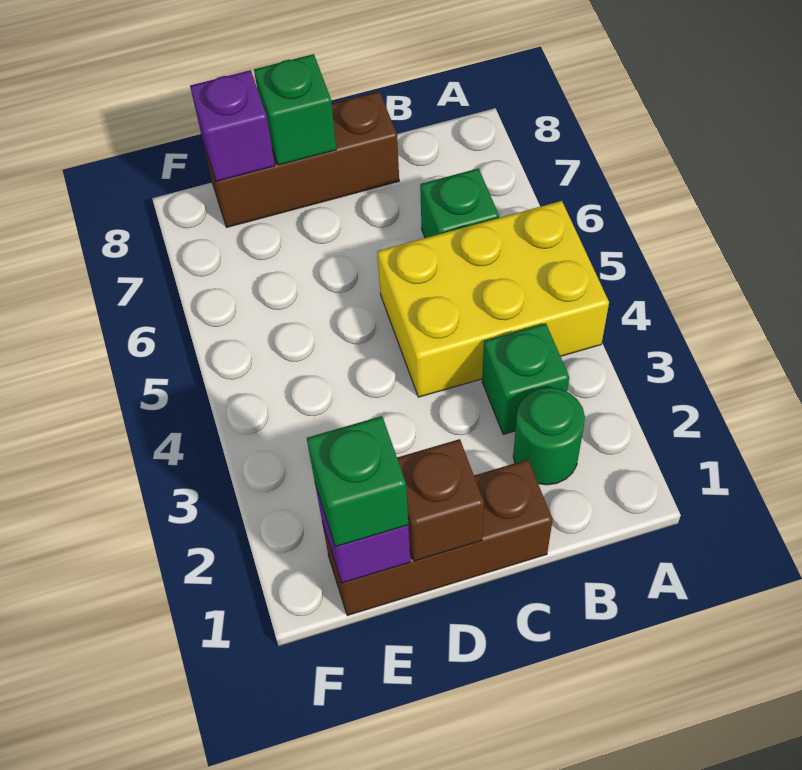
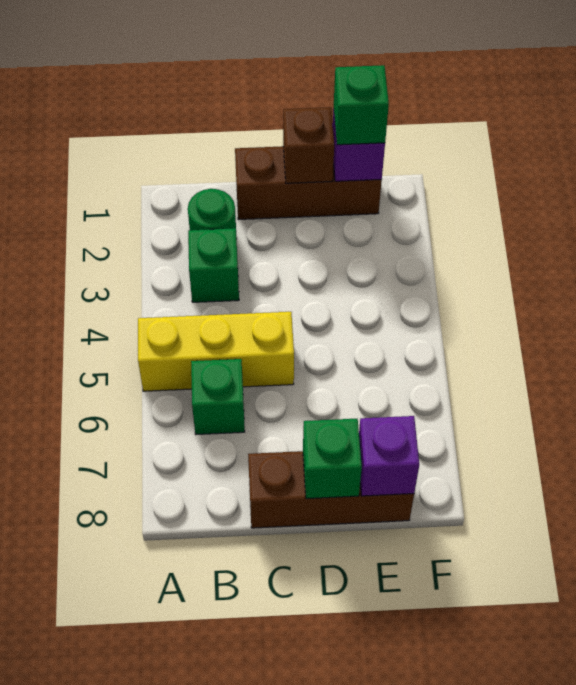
yellow 2x3 brick [377,201,609,397] -> yellow 1x3 brick [138,312,294,391]

